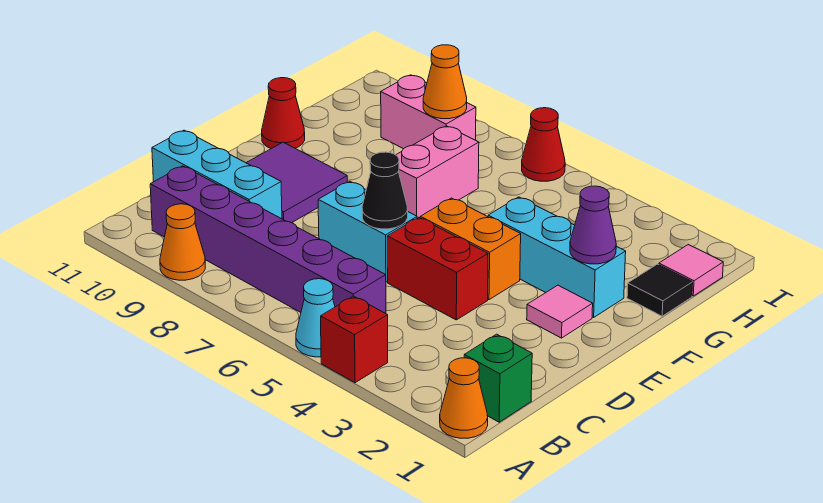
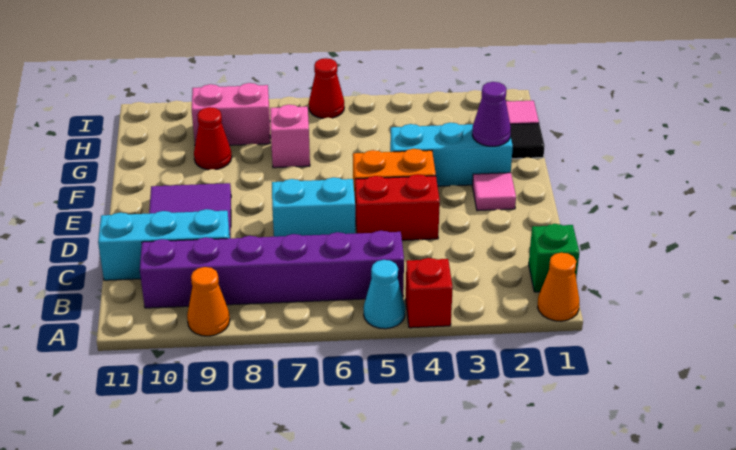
black 1x1 cone [362,152,408,229] -> none
pink 1x2 brick [396,126,479,218] -> pink 1x1 brick [270,105,310,168]
red 1x1 cone [262,78,305,149] -> red 1x1 cone moved to [194,107,232,170]
orange 1x1 cone [423,45,467,119] -> none

